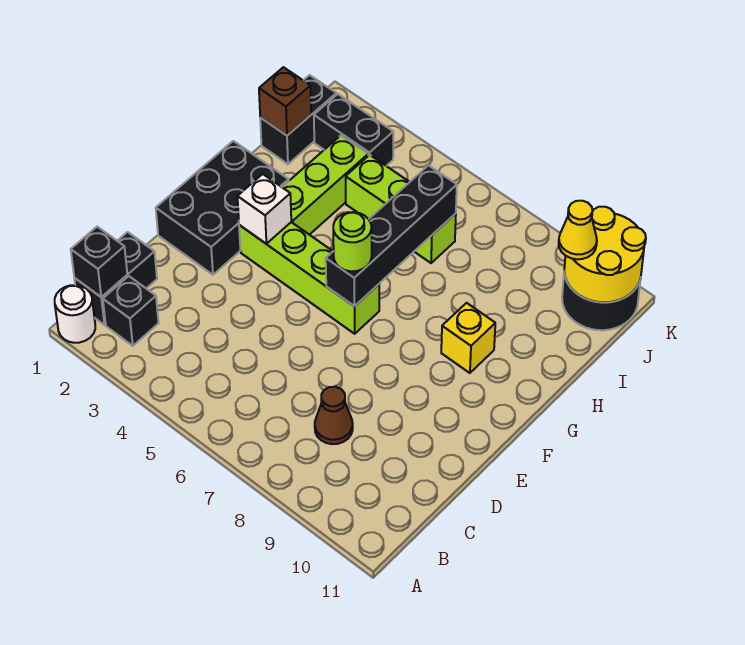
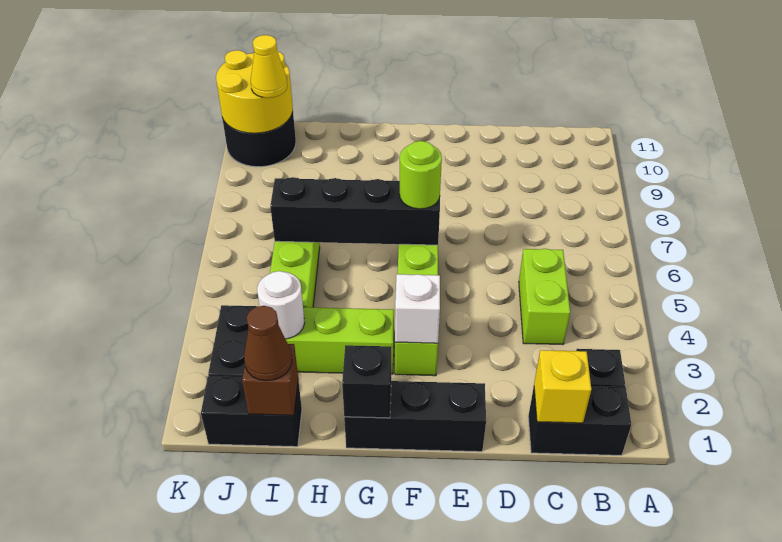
white 1x1 round brick [55,285,95,343] -> white 1x1 round brick moved to [257,271,305,339]
black 1x1 brick [71,227,127,297] -> black 1x1 brick moved to [342,345,391,418]
none -> lime 1x2 brick [519,249,570,344]
brown 1x1 cone [315,387,353,444] -> brown 1x1 cone moved to [244,306,292,381]
black 2x3 brick [156,141,289,275] -> black 1x3 brick [344,381,486,452]
yellow 1x1 brick [441,303,495,373] -> yellow 1x1 brick moved to [534,350,591,423]

